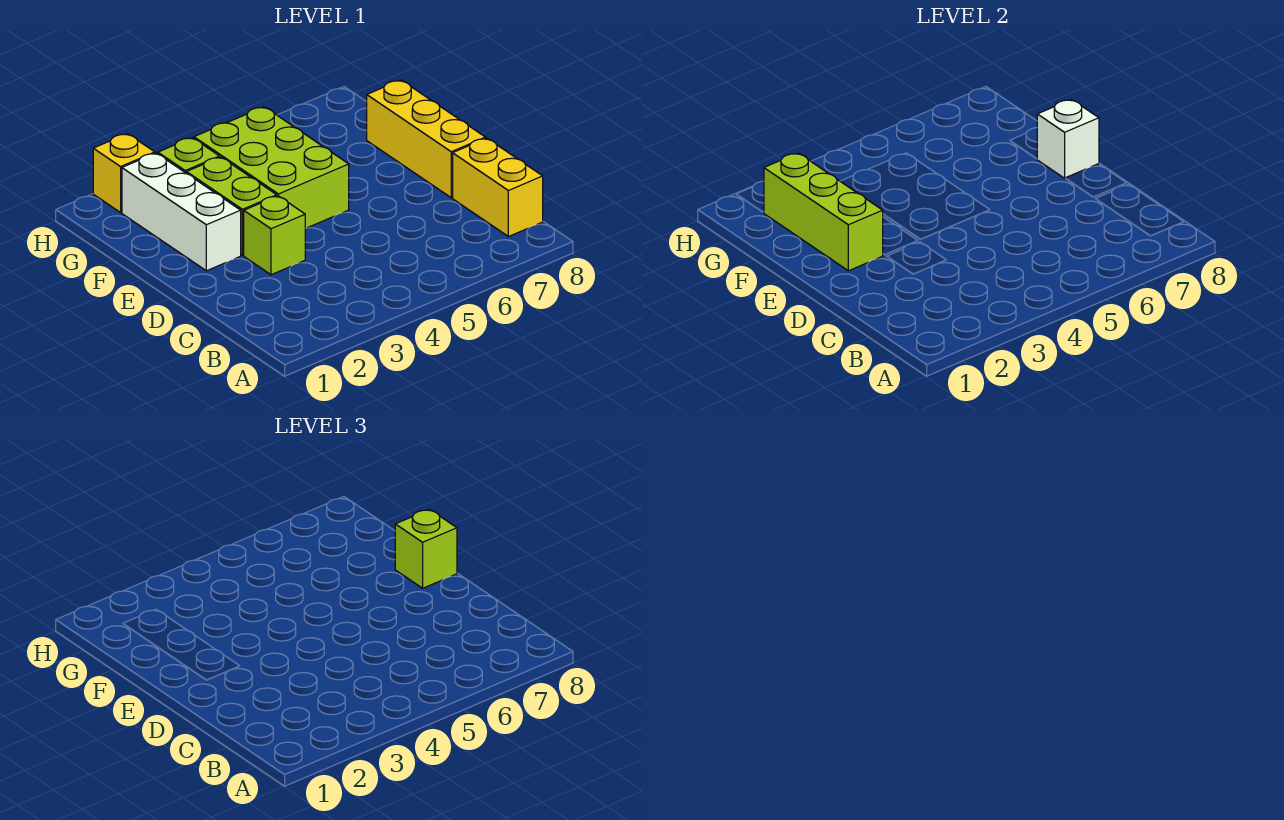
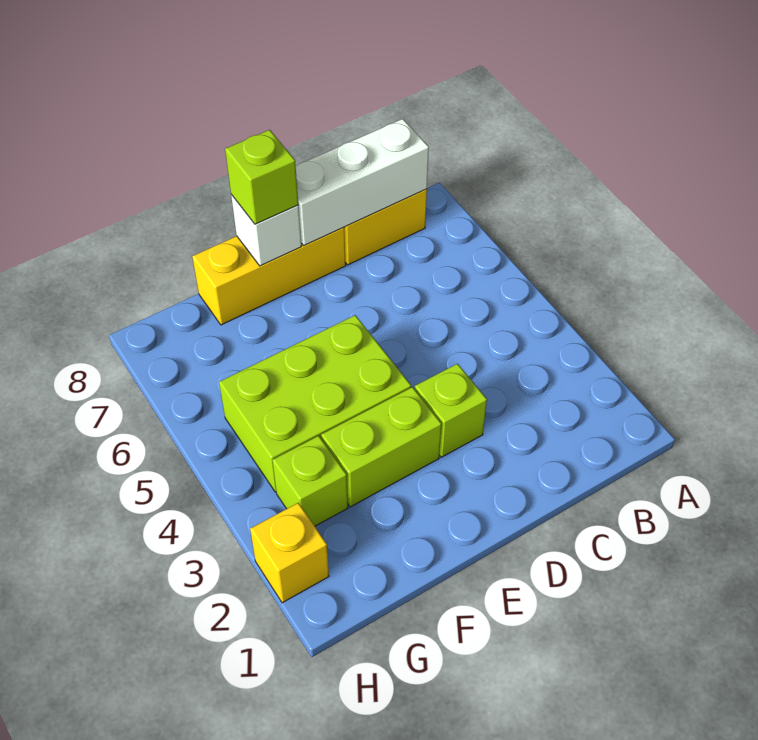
white 1x3 brick [122,153,241,271] -> white 1x3 brick moved to [296,119,429,246]
lime 1x3 brick [764,153,883,271] -> none

